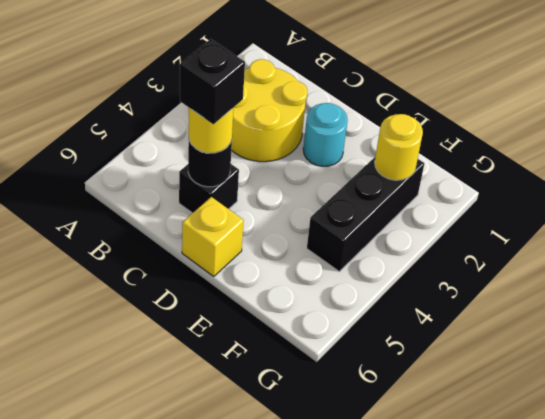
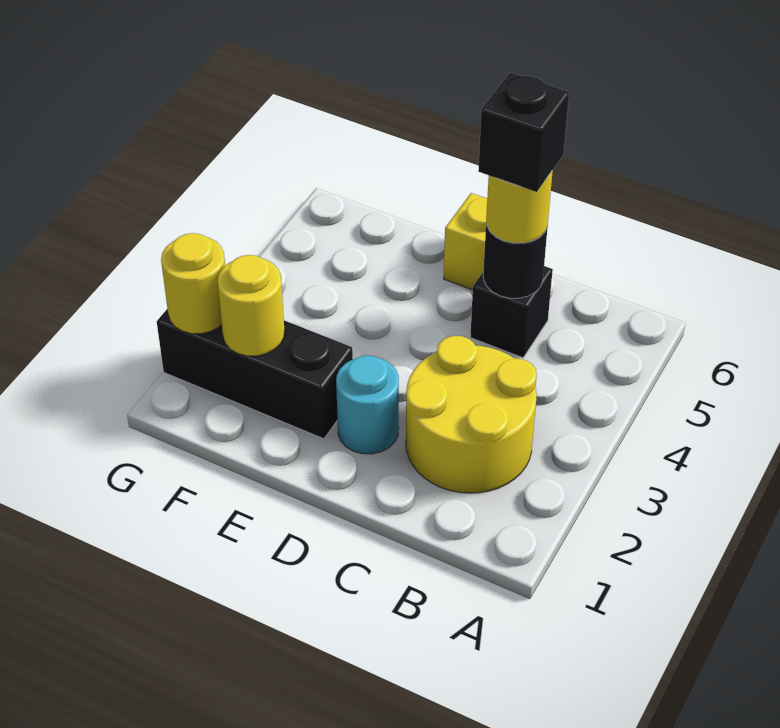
black 1x3 brick [307,157,424,271] -> black 1x3 brick turned to [157,309,353,439]
none -> yellow 1x1 round brick [161,233,225,334]

